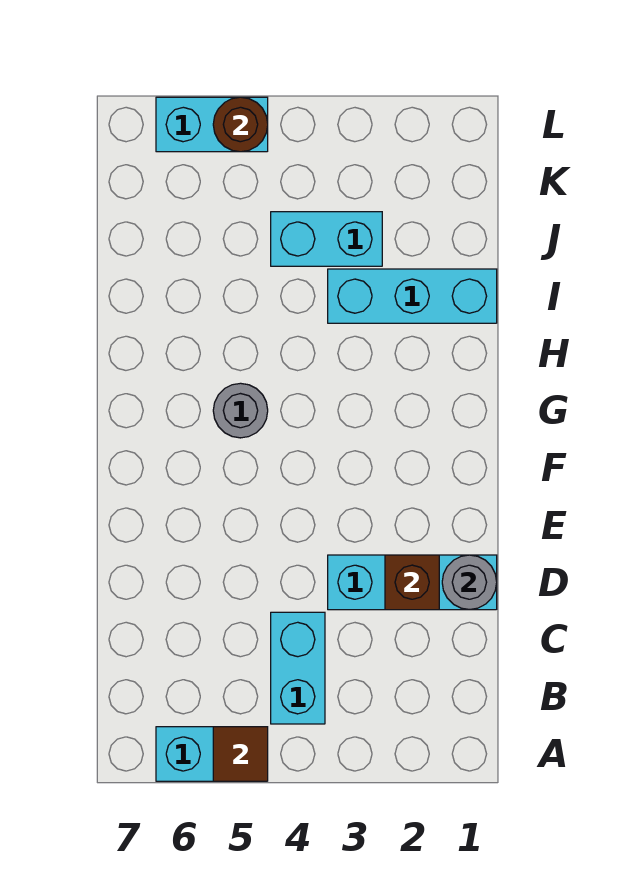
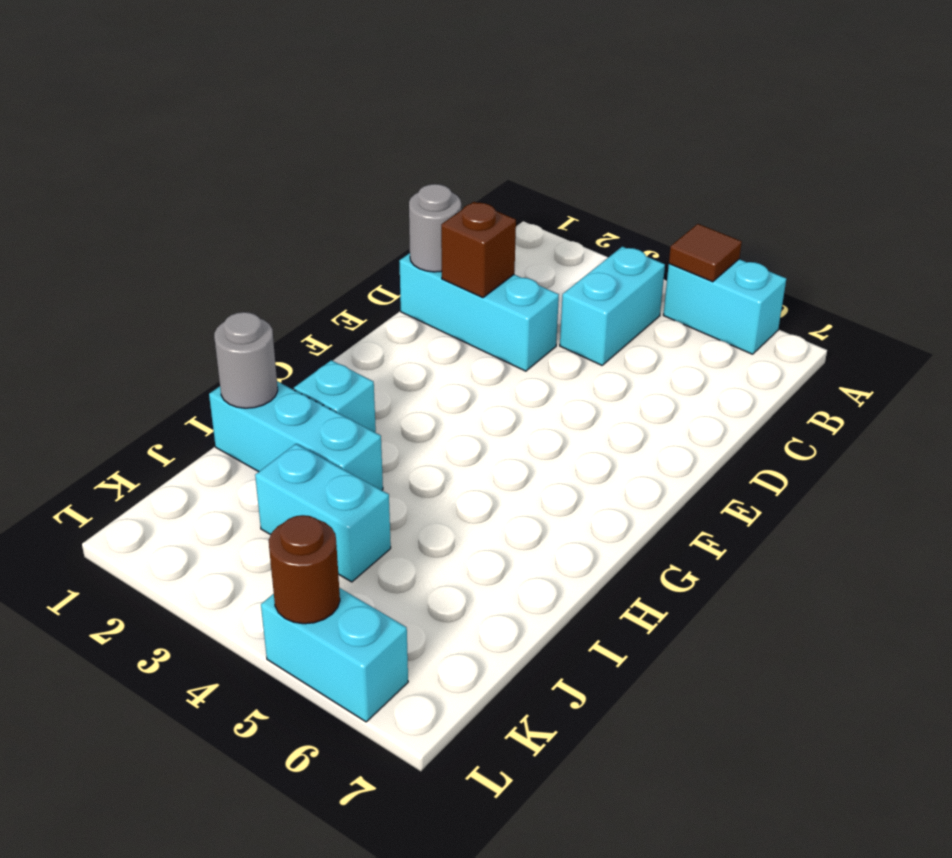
grey 1x1 round brick [213,383,268,438] -> grey 1x1 round brick moved to [214,312,278,408]
none -> cyan 1x1 brick [294,360,376,433]

